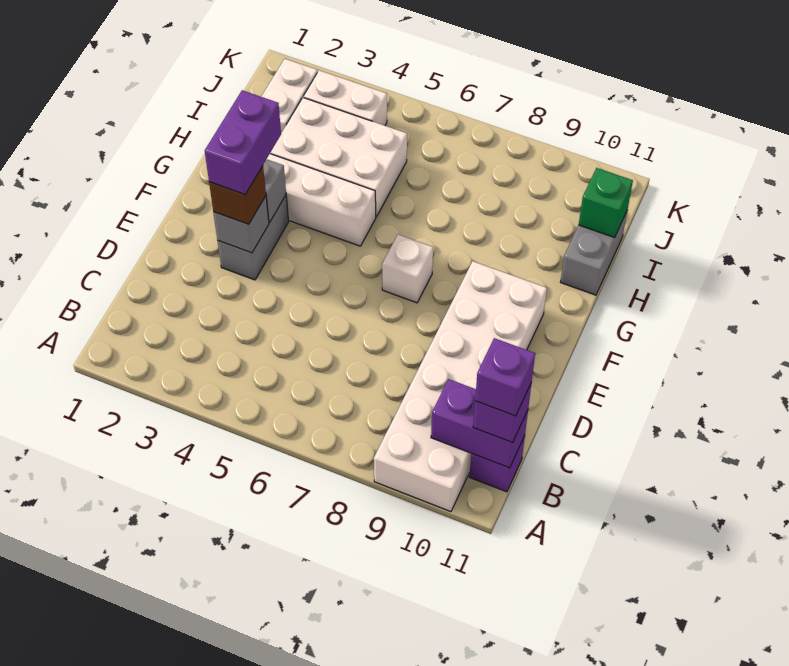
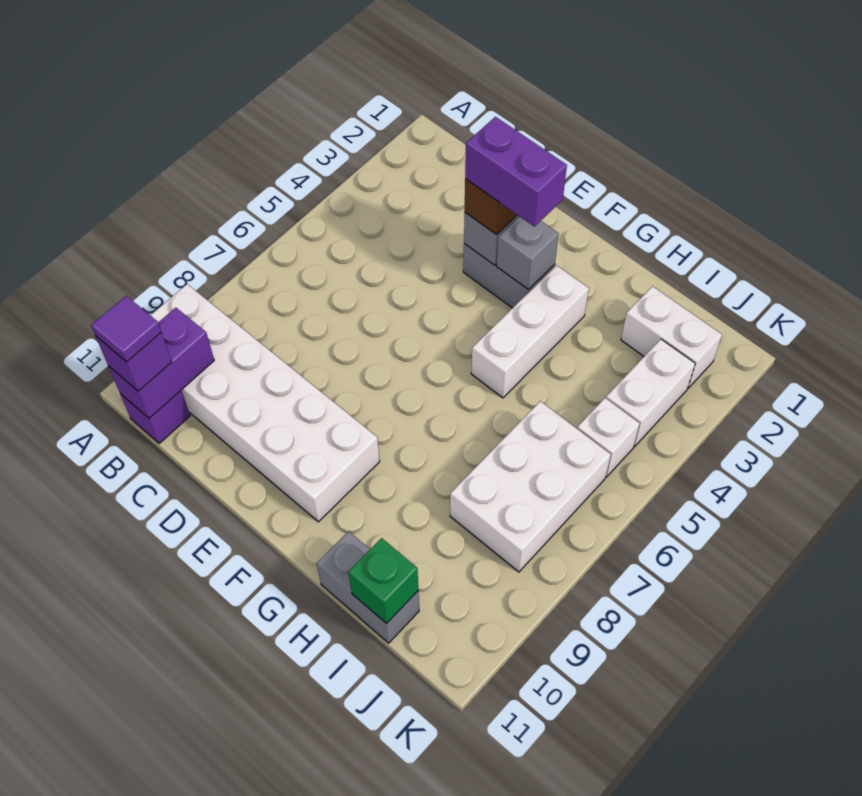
purple 1x1 brick [475,338,535,416] -> purple 1x1 tile [91,296,161,362]
white 1x1 brick [382,235,433,303] -> white 1x1 brick moved to [577,398,640,477]
white 2x3 brick [270,98,407,217] -> white 2x3 brick moved to [450,401,611,572]

